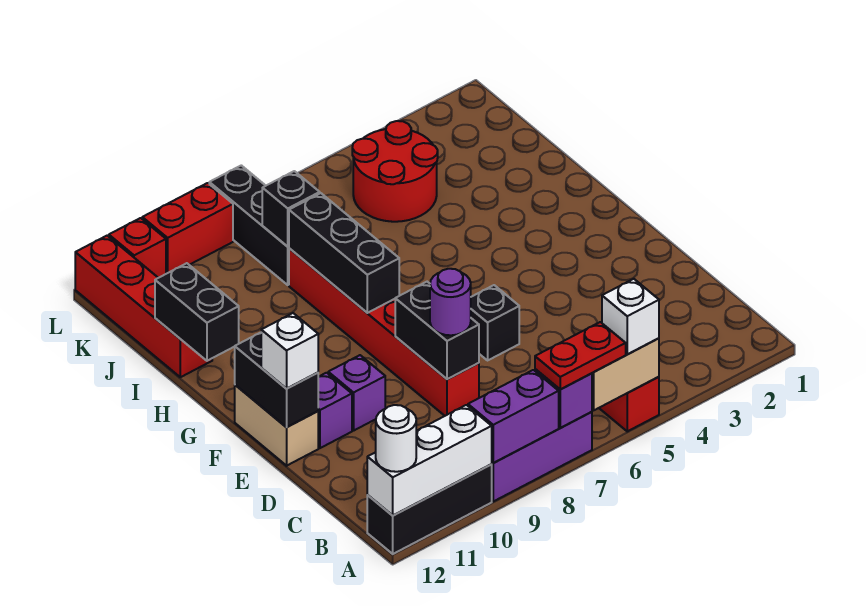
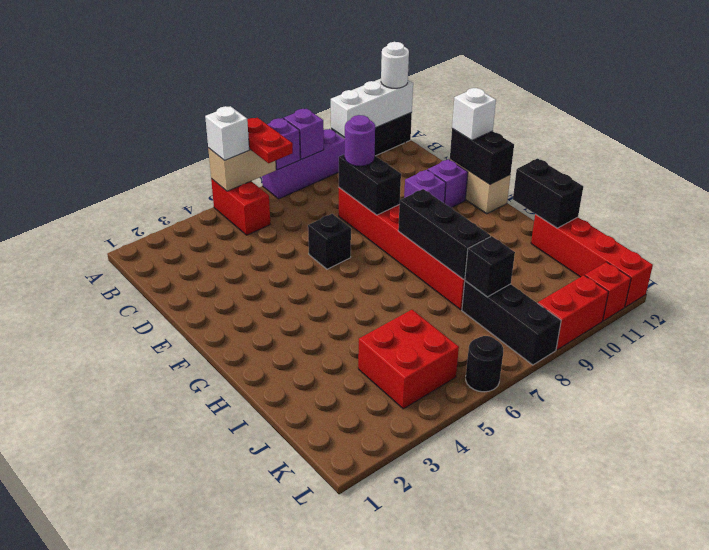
red 1x2 plate [535,322,626,389] -> red 1x2 plate turned to [247,118,293,163]
purple 1x2 brick [468,370,559,463] -> purple 1x1 brick [284,109,324,159]
red 2x2 round brick [352,121,438,222] -> red 2x2 brick [358,310,459,409]
none -> black 1x1 round brick [466,336,503,392]

